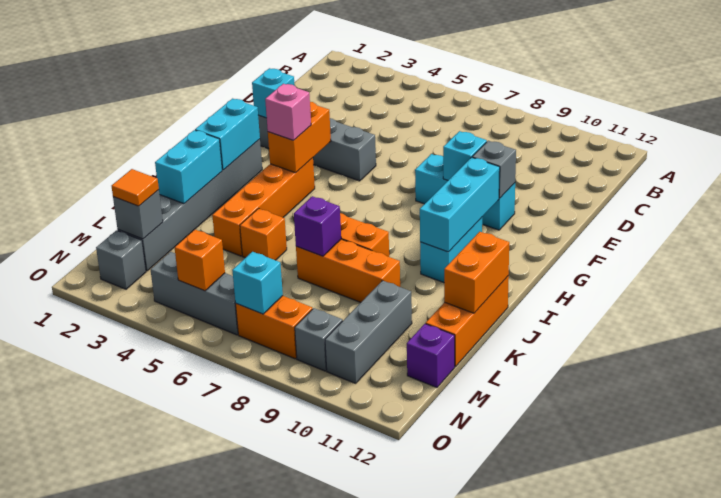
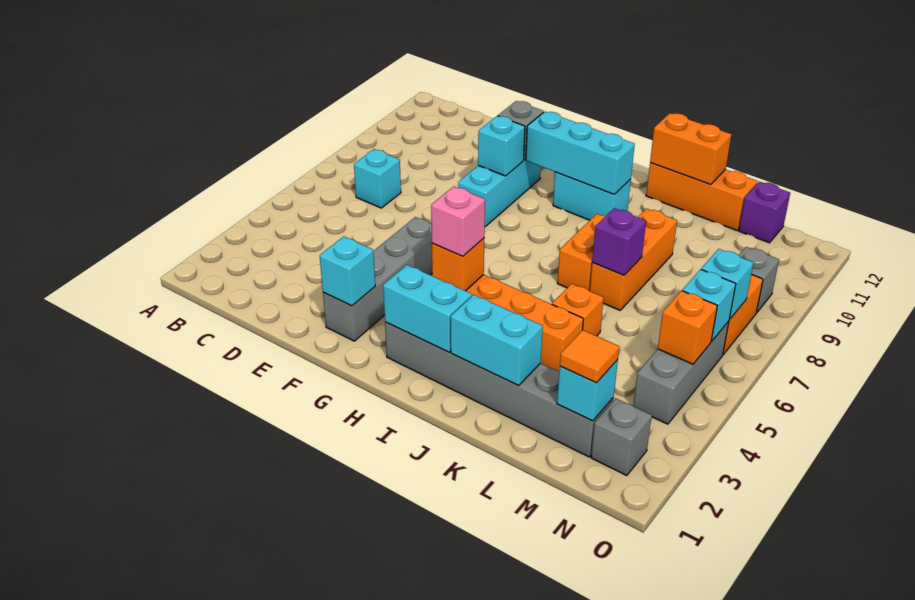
none -> cyan 1x1 brick [354,149,401,208]
orange 1x2 brick [268,102,331,173] -> orange 1x1 brick [432,238,484,291]
grey 1x3 brick [325,281,412,383] -> none
grey 1x1 brick [113,190,163,239] -> cyan 1x1 brick [557,360,618,421]
none -> cyan 1x1 brick [682,269,736,341]

